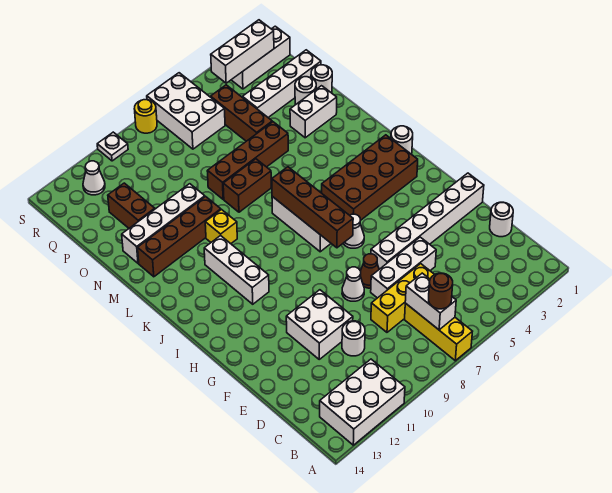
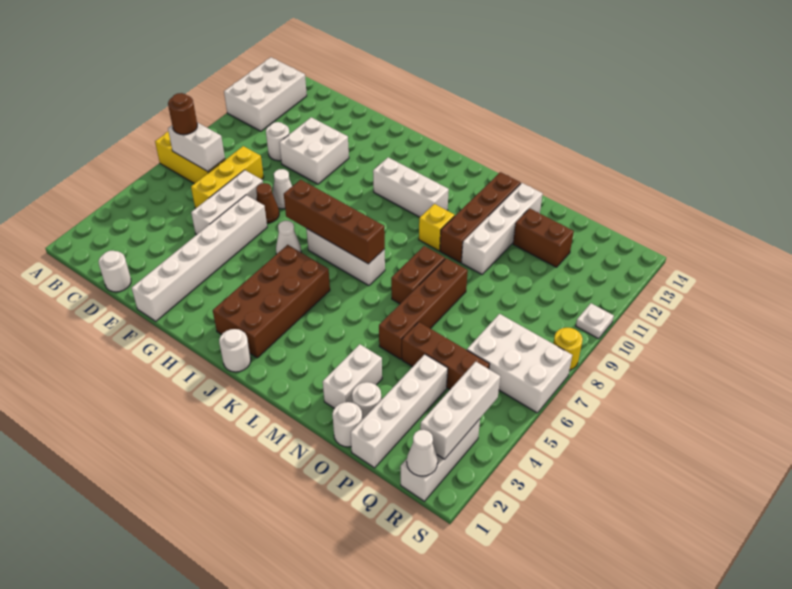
white 1x1 cone [83,161,105,195] -> white 1x1 cone moved to [407,430,438,476]

